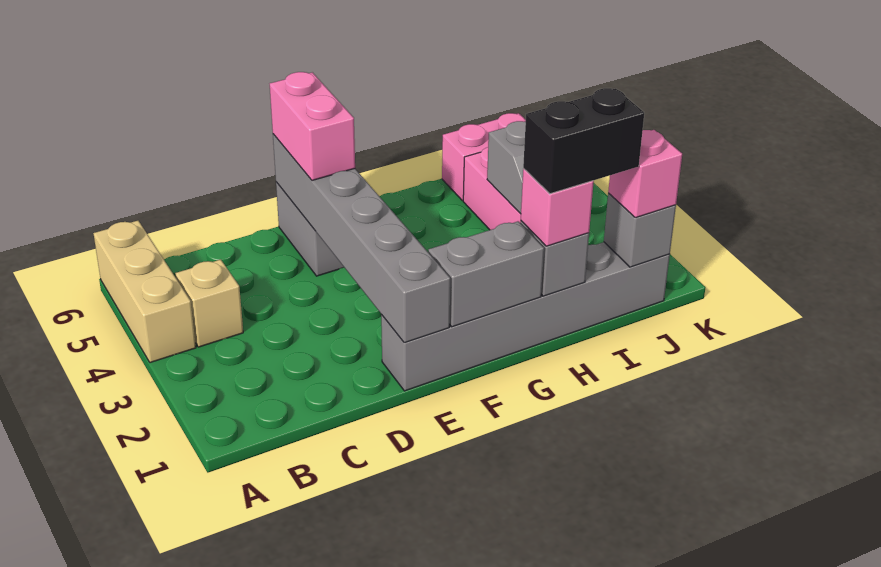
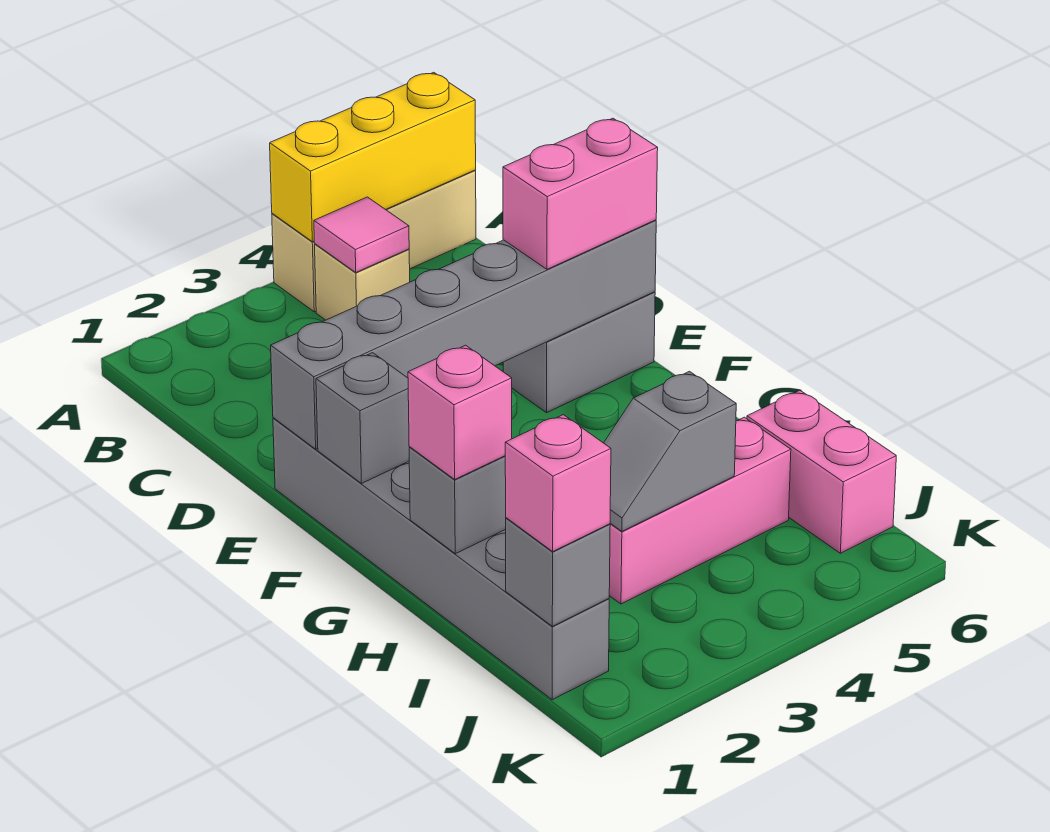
none -> yellow 1x3 brick [270,72,476,242]
none -> pink 1x1 tile [314,197,409,272]
grey 1x2 brick [428,221,544,327] -> grey 1x1 brick [316,353,409,483]
black 1x2 brick [523,88,644,194] -> none

